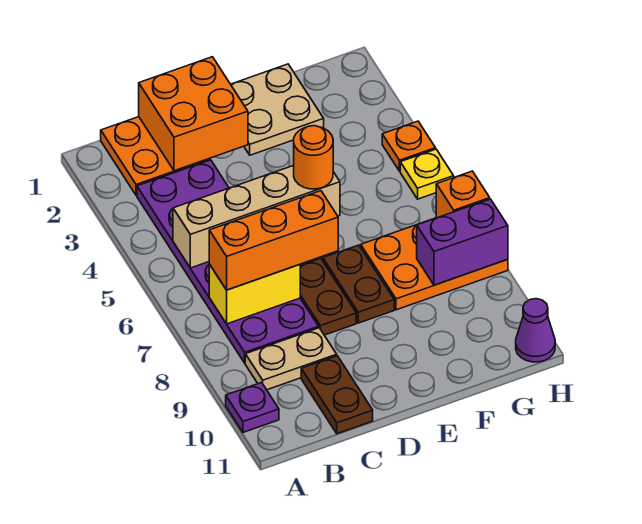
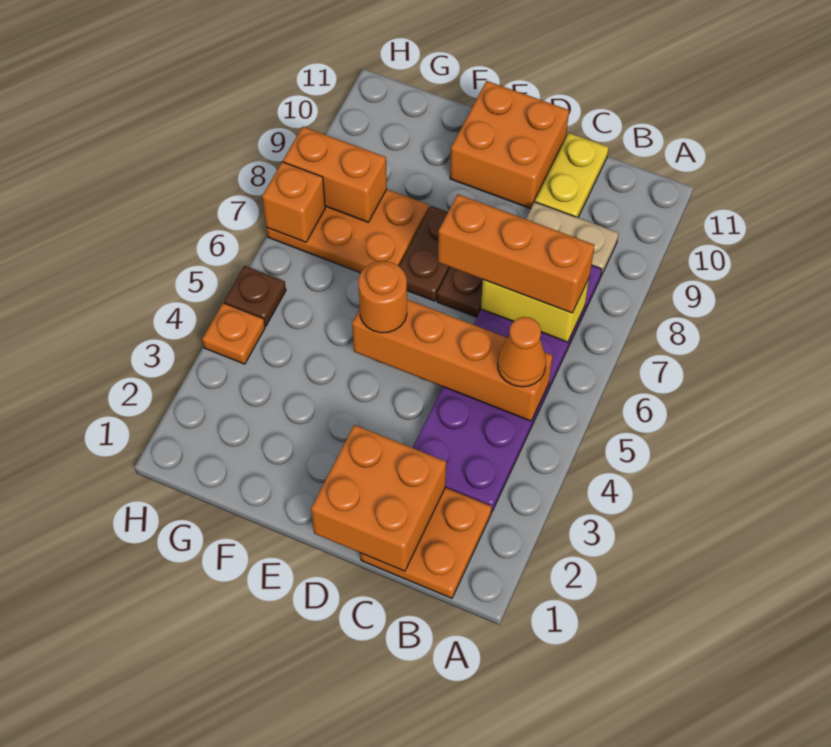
purple 1x1 plate [226,382,279,432] -> none
tan 1x4 brick [173,165,340,268] -> orange 1x4 brick [352,299,553,421]
none -> orange 1x1 cone [498,317,546,387]
brown 1x2 plate [301,356,373,434] -> yellow 1x2 plate [535,133,609,218]
none -> orange 2x2 brick [450,81,569,209]
tan 2x2 plate [231,64,324,155] -> none
purple 1x2 brick [417,199,508,285] -> orange 1x2 brick [283,127,387,222]
yellow 1x1 plate [400,149,454,199] -> brown 1x1 plate [224,266,286,326]
purple 1x1 cone [516,299,555,362] -> none

